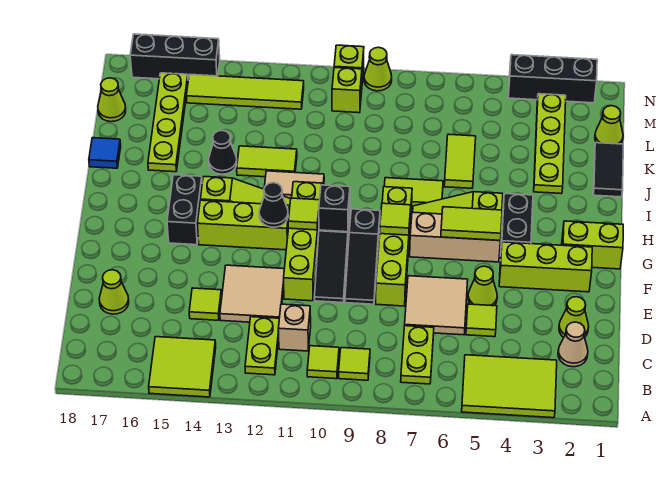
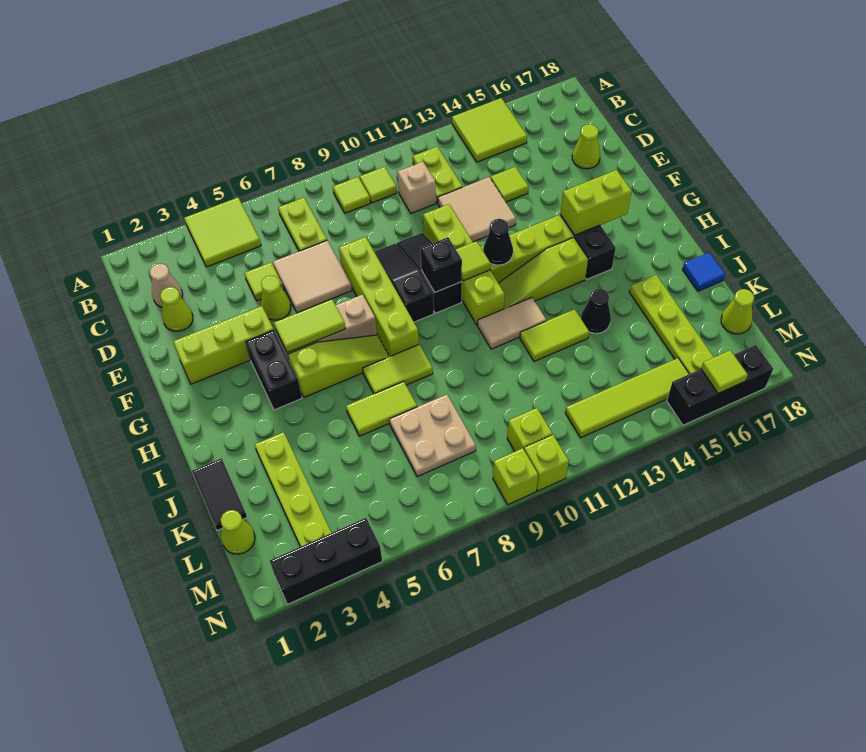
lime 2x3 tile [462,355,557,418] -> lime 2x2 tile [184,198,261,267]
lime 1x2 brick [562,221,623,269] -> lime 1x2 brick moved to [560,170,632,235]
lime 1x1 tile [380,203,411,235] -> lime 1x1 tile moved to [701,350,748,393]
lime 1x2 tile [444,134,476,188] -> lime 1x2 tile turned to [346,381,417,436]
none -> tan 2x2 plate [389,394,476,477]
lime 1x1 cone [364,47,392,91] -> lime 1x1 brick [493,448,538,505]

